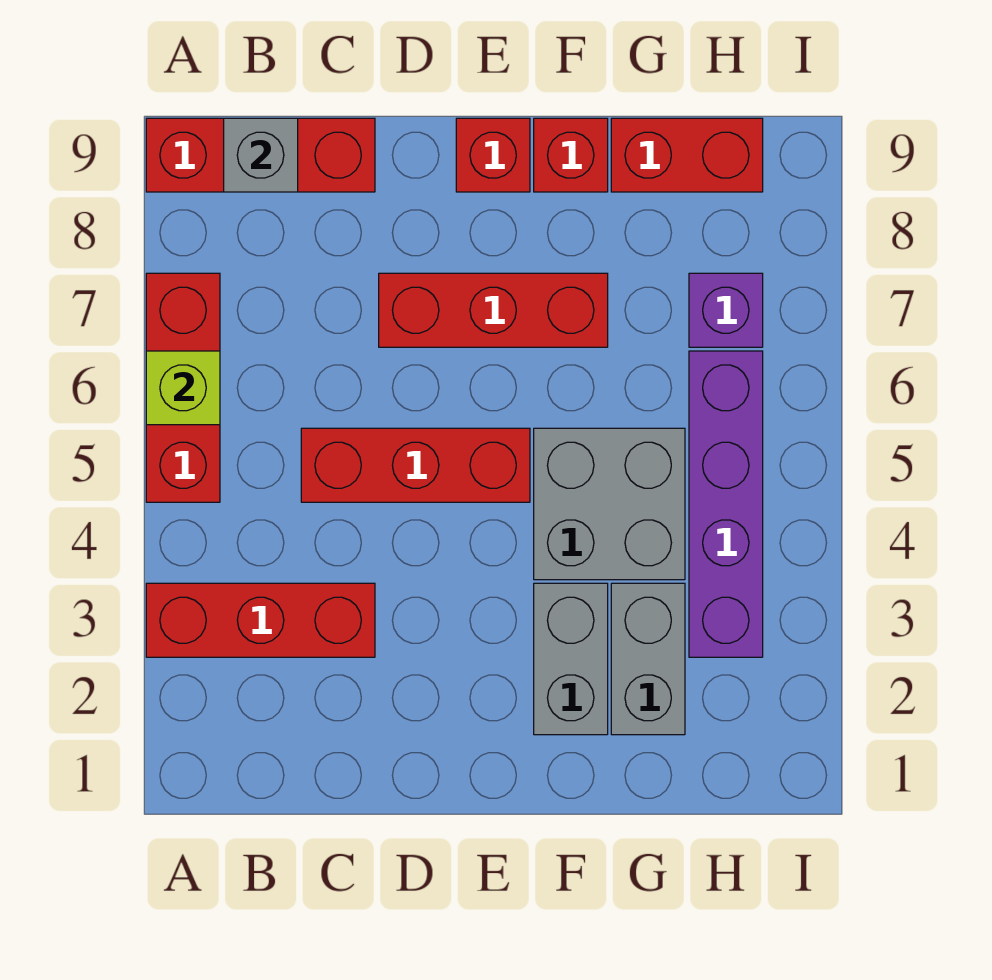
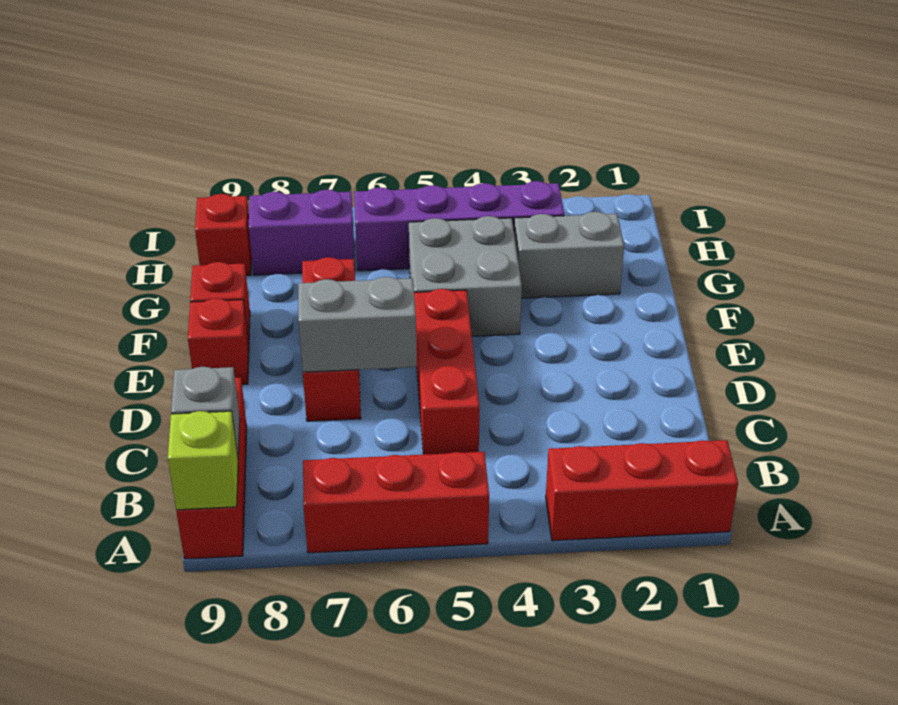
red 1x3 brick [146,583,375,657] -> red 1x3 brick turned to [546,440,738,541]
lime 1x1 brick [146,351,220,425] -> lime 1x1 brick moved to [168,411,238,510]
grey 1x2 brick [534,583,608,735] -> grey 1x2 brick moved to [298,277,417,372]
red 1x2 brick [611,118,763,192] -> red 1x1 brick [195,194,252,275]
purple 1x1 brick [689,273,763,347] -> purple 1x2 brick [249,190,355,275]

